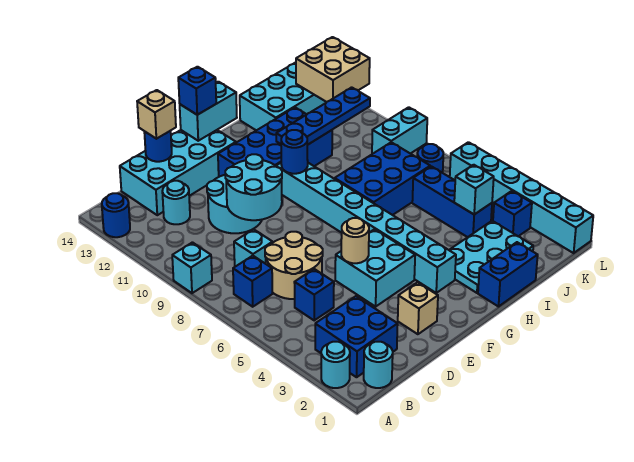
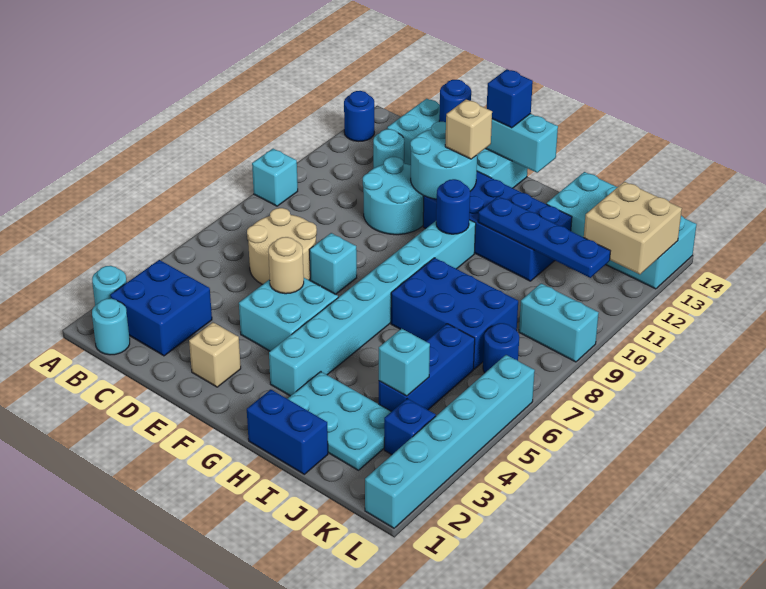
blue 1x1 brick [233,256,272,307] -> none
blue 1x1 brick [294,269,334,320] -> none
cyan 1x1 brick [234,229,273,267] -> cyan 1x1 brick moved to [310,233,357,294]
cyan 2x2 round brick [225,154,282,220] -> cyan 2x2 round brick moved to [410,122,477,199]
tan 1x1 brick [137,90,176,139] -> tan 1x1 brick moved to [445,99,492,159]

